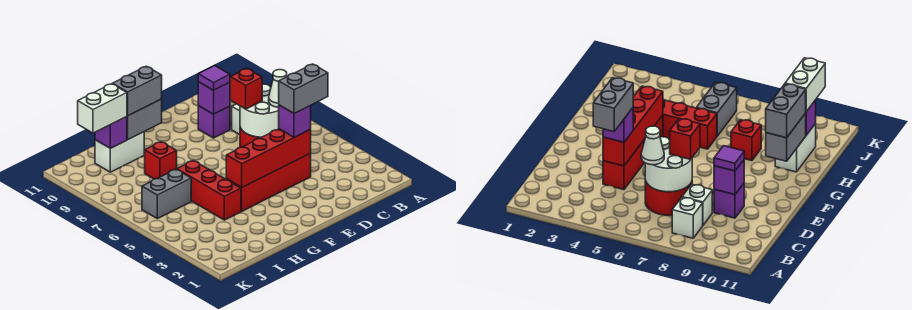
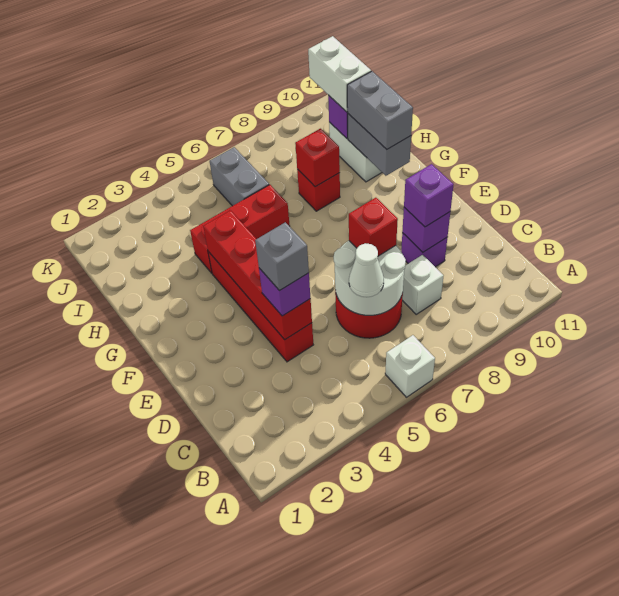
white 1x1 brick [672,197,703,238] -> white 1x1 brick moved to [385,335,435,397]
grey 1x2 brick [279,64,328,113] -> grey 1x1 brick [255,222,309,291]
purple 1x1 tile [198,66,230,90] -> purple 1x1 brick [404,164,454,227]
none -> red 1x1 brick [295,129,340,187]

